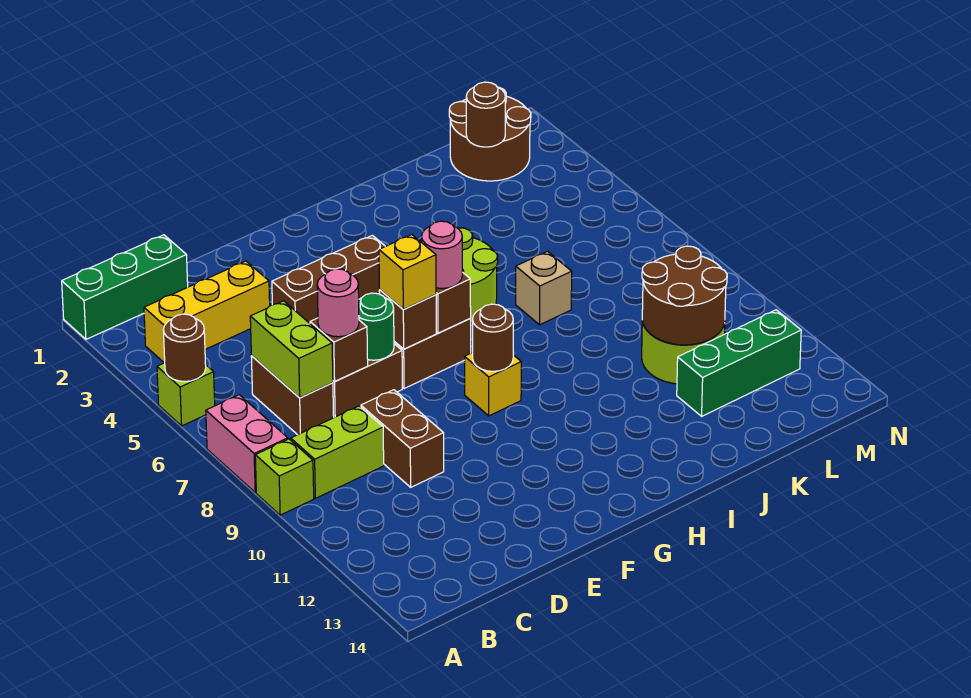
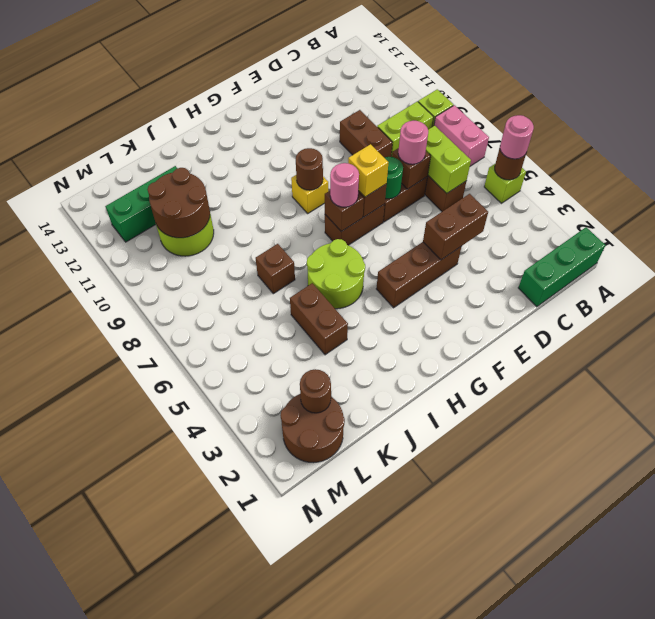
none -> pink 1x1 round brick [500,115,534,159]
yellow 1x3 brick [144,261,270,363] -> none
none -> brown 1x2 brick [423,194,488,260]
none -> brown 1x2 brick [290,283,348,355]
tan 1x1 brick [516,251,572,325] -> brown 1x1 brick [256,244,295,294]

